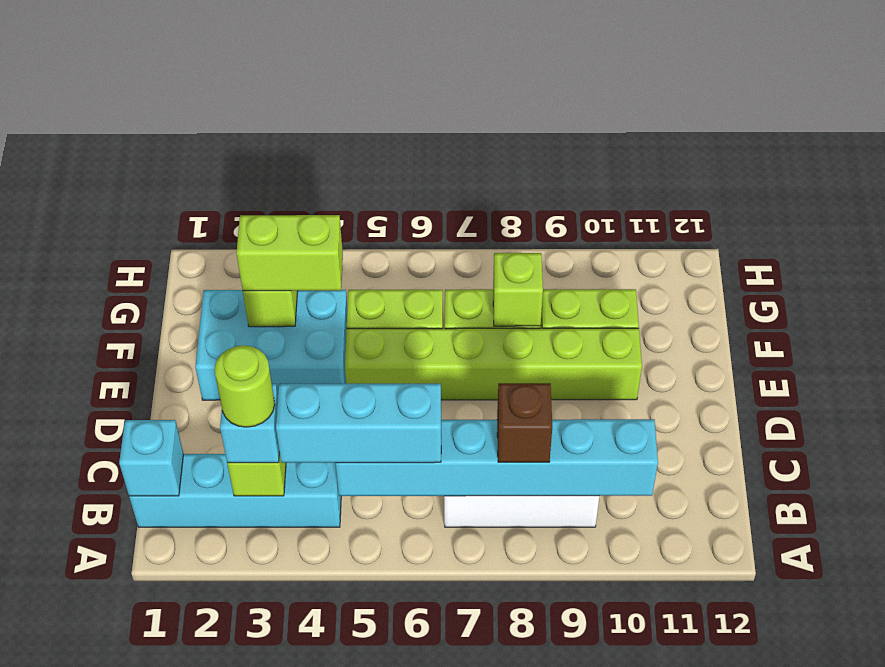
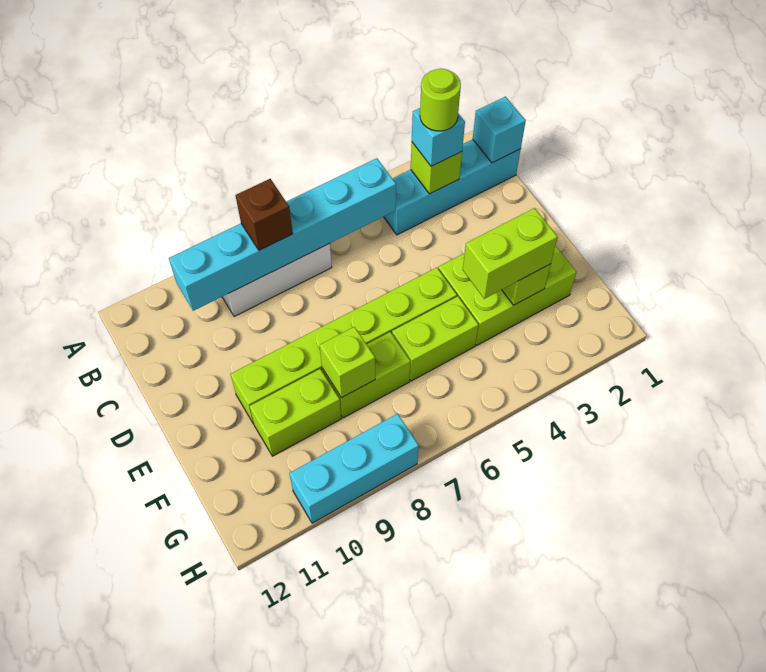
cyan 1x3 brick [276,384,441,463] -> cyan 1x3 brick moved to [289,414,419,523]
cyan 2x3 brick [195,290,347,400] -> lime 2x3 brick [438,246,576,345]

